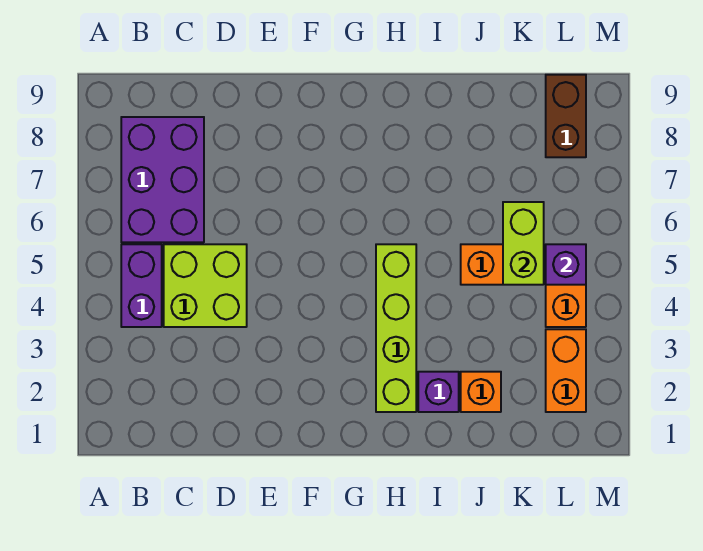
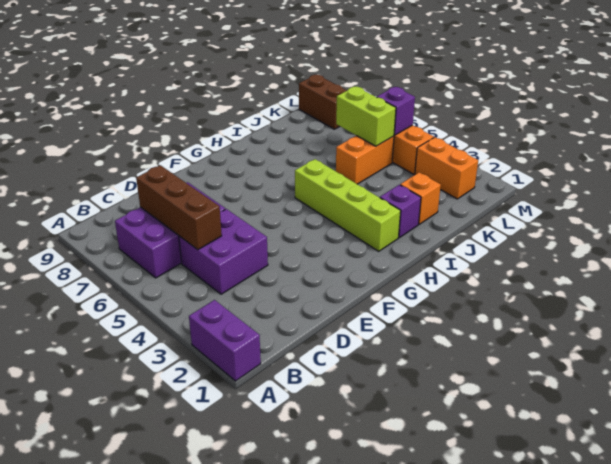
purple 1x2 brick [121,244,162,327] -> purple 1x2 brick moved to [189,300,261,381]
purple 2x3 brick [121,117,204,242] -> purple 2x3 brick turned to [115,182,225,278]
lime 2x2 brick [164,244,247,327] -> purple 2x2 brick [179,209,268,294]
none -> brown 1x3 brick [136,165,222,250]

